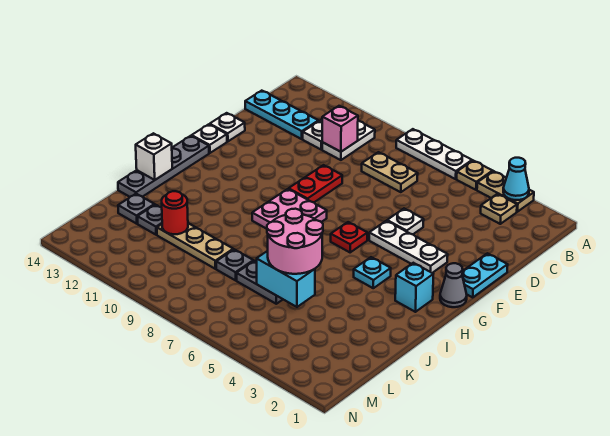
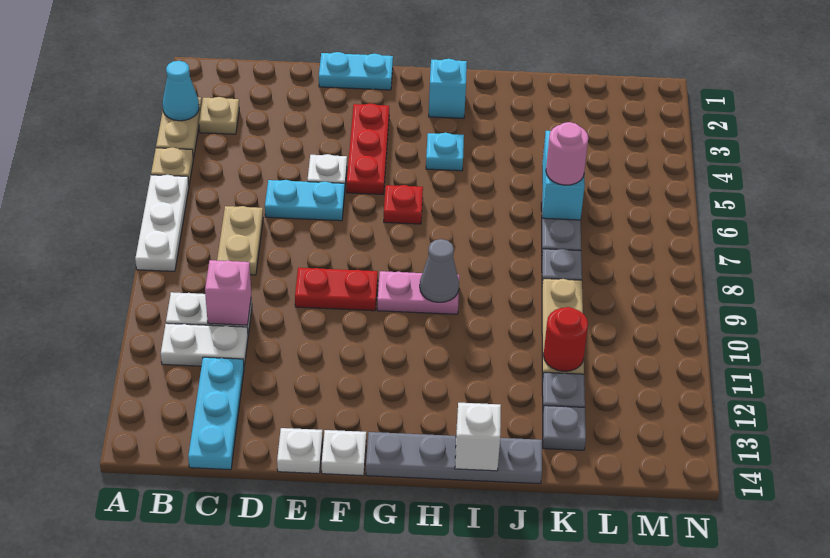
none -> cyan 1x2 plate [265,180,345,221]
white 1x3 plate [369,221,448,273] -> red 1x3 plate [347,103,389,194]
grey 1x1 cone [440,263,467,307] -> grey 1x1 cone moved to [420,239,459,302]
pink 2x2 plate [252,189,327,229] -> pink 1x2 plate [377,271,459,314]
pink 2x2 round brick [267,209,323,274] -> pink 1x1 round brick [546,122,588,185]

